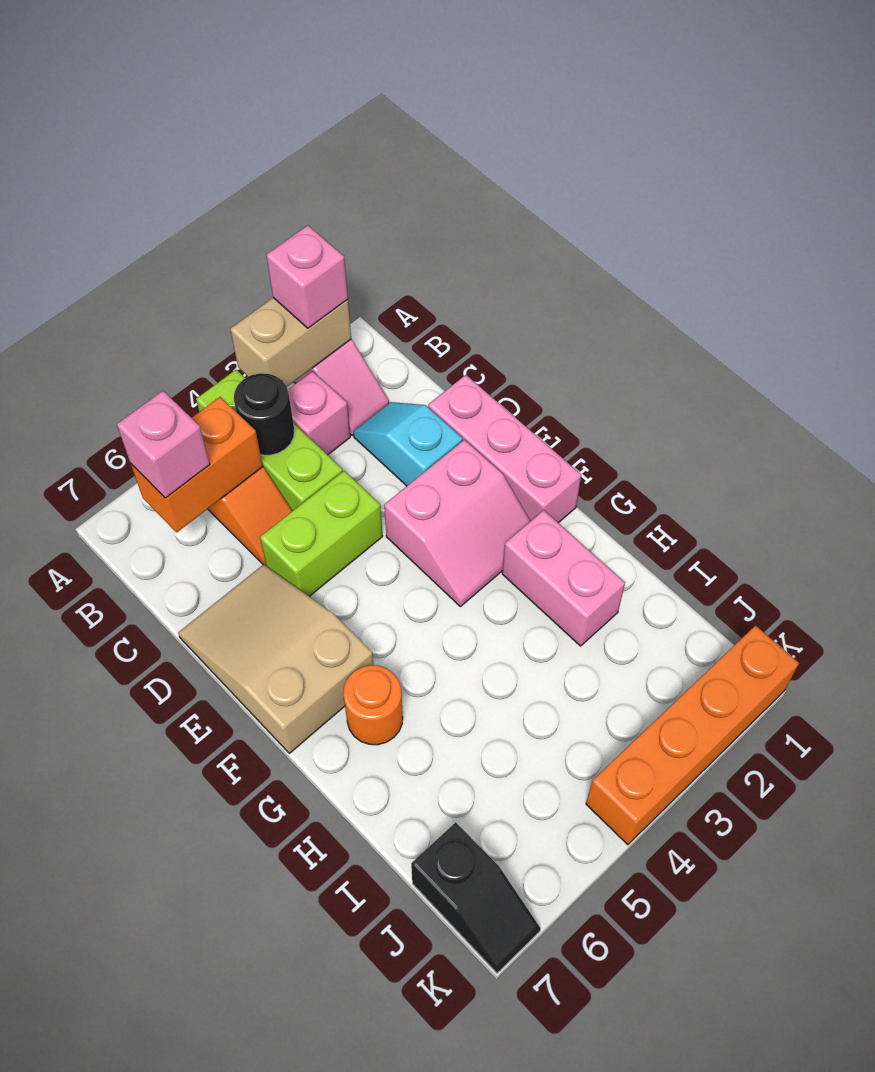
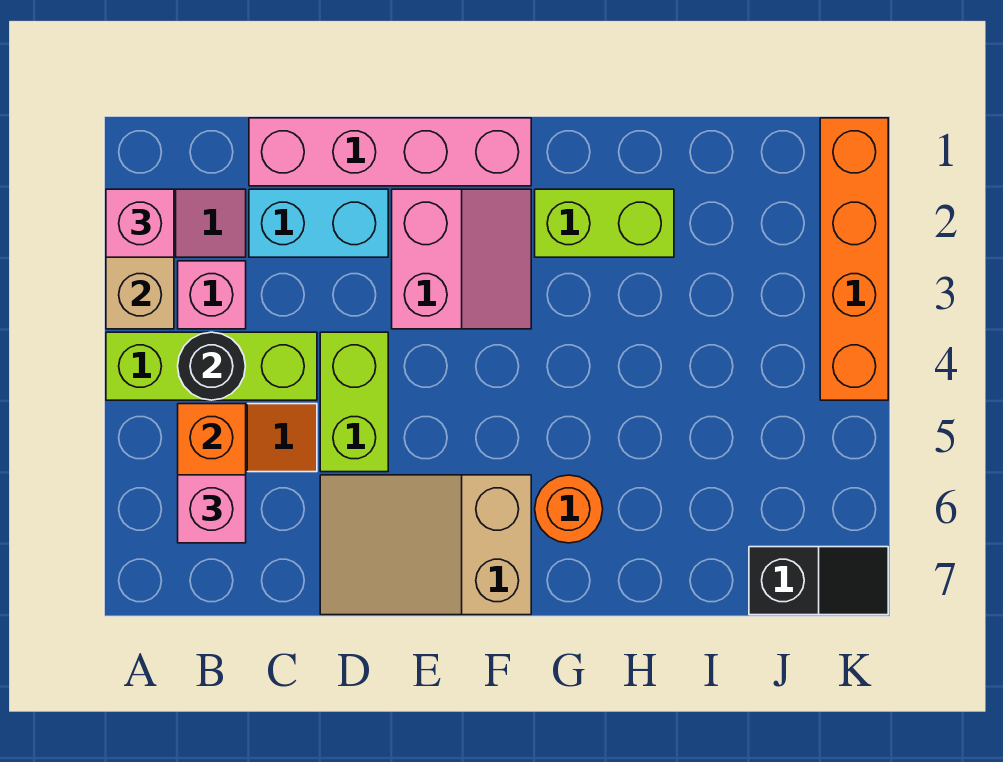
cyan 1x2 slope [353,402,463,486] -> cyan 1x2 brick [249,189,388,257]
pink 1x3 brick [428,375,581,523] -> pink 1x4 brick [249,118,531,186]
pink 1x2 brick [502,510,625,646] -> lime 1x2 brick [535,189,674,257]

